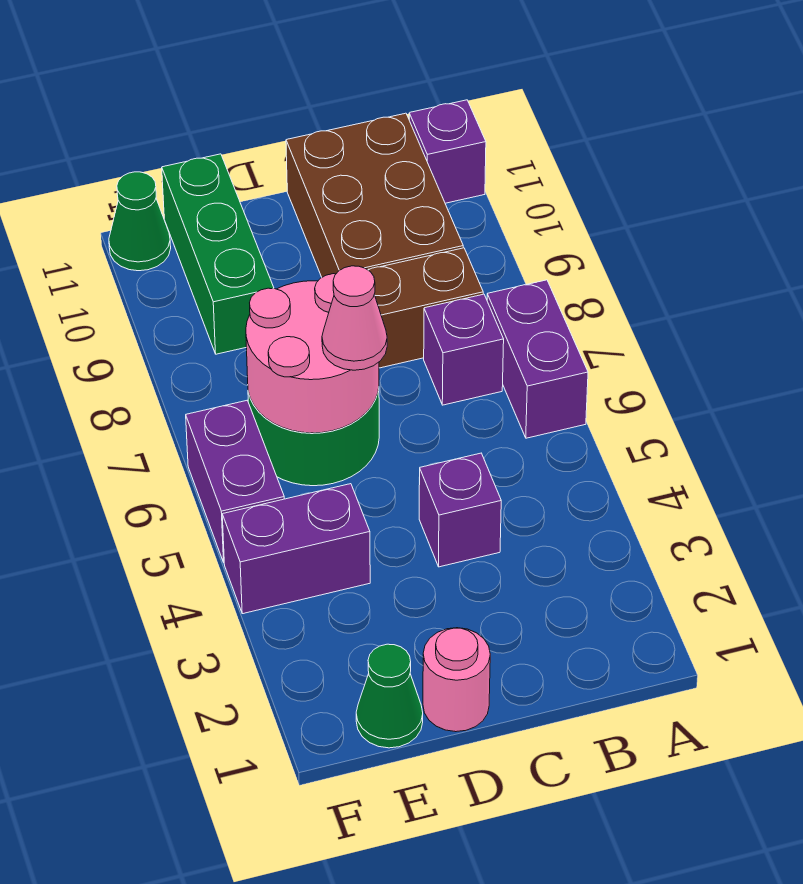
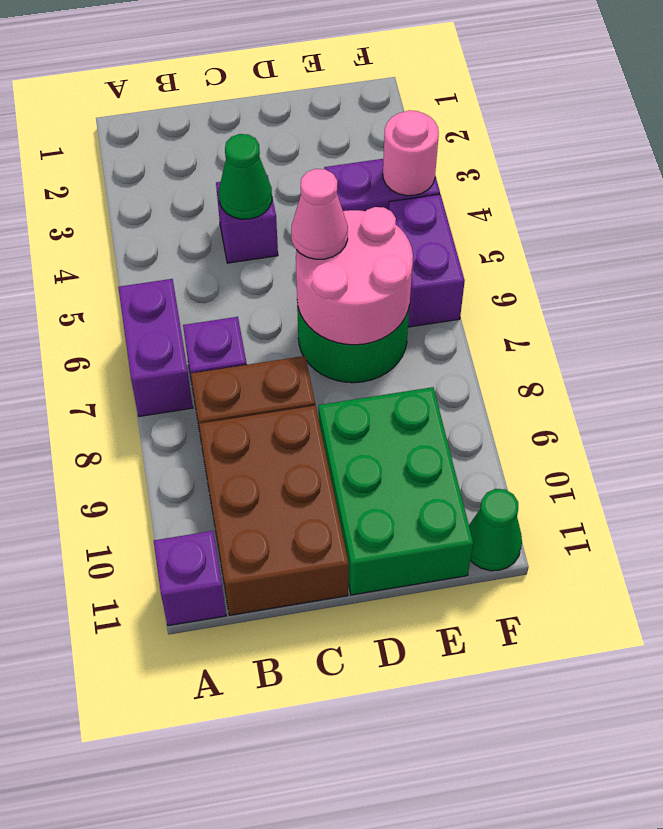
pink 1x1 round brick [423,628,490,732] -> pink 1x1 round brick moved to [383,110,439,196]
green 1x1 cone [356,644,423,748] -> green 1x1 cone moved to [219,134,272,219]
green 1x3 brick [162,154,274,354] -> green 2x3 brick [319,387,473,595]

